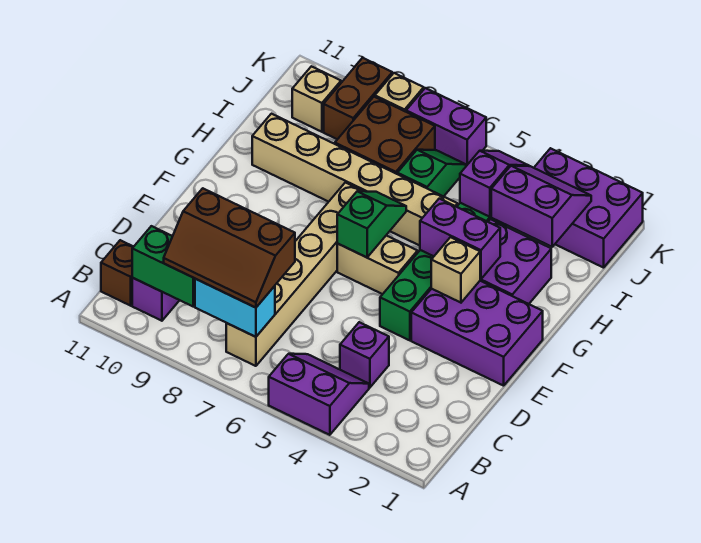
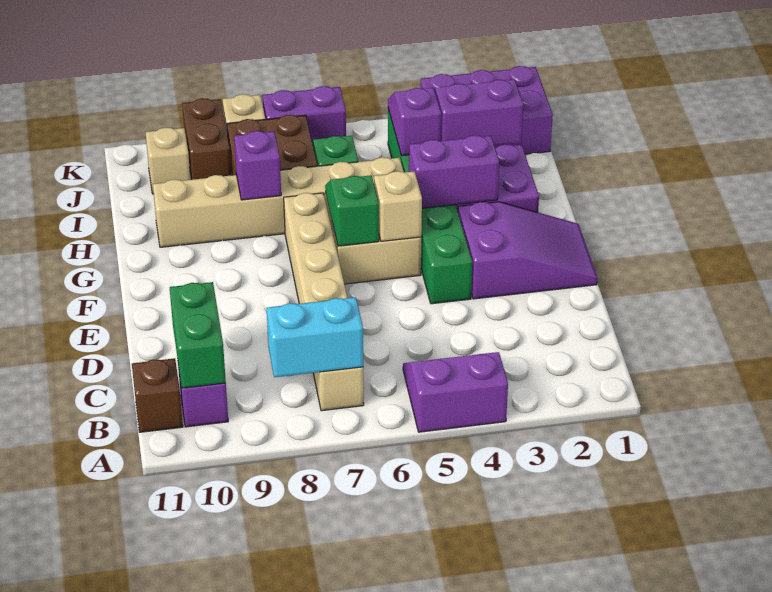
brown 2x3 slope [164,188,295,308] -> none
green 1x2 brick [132,226,195,306] -> green 1x2 brick turned to [170,282,226,388]
purple 1x1 brick [340,322,389,388] -> purple 1x1 brick moved to [234,131,281,200]
purple 2x3 brick [411,281,543,386] -> purple 2x3 slope [458,202,598,299]
tan 1x1 brick [431,237,480,303] -> tan 1x1 brick moved to [374,171,422,241]

